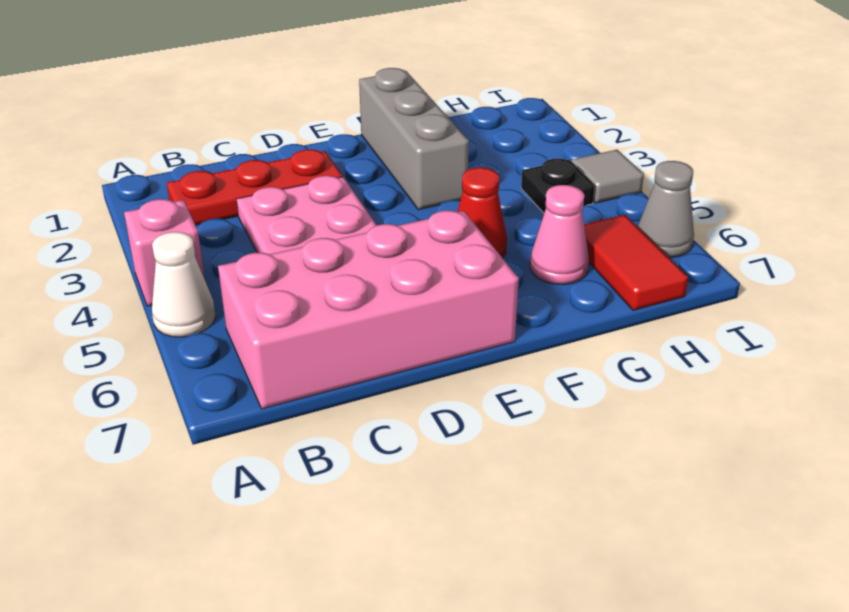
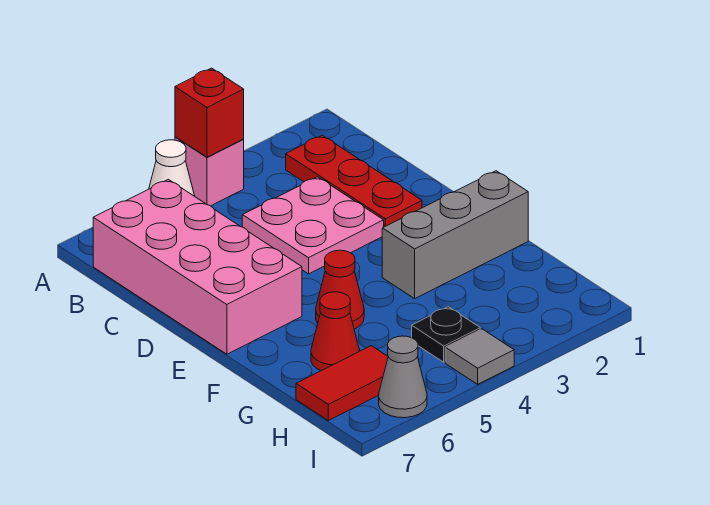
none -> red 1x1 brick [175,68,244,157]
pink 1x1 cone [530,185,589,285] -> red 1x1 cone [311,292,360,371]

